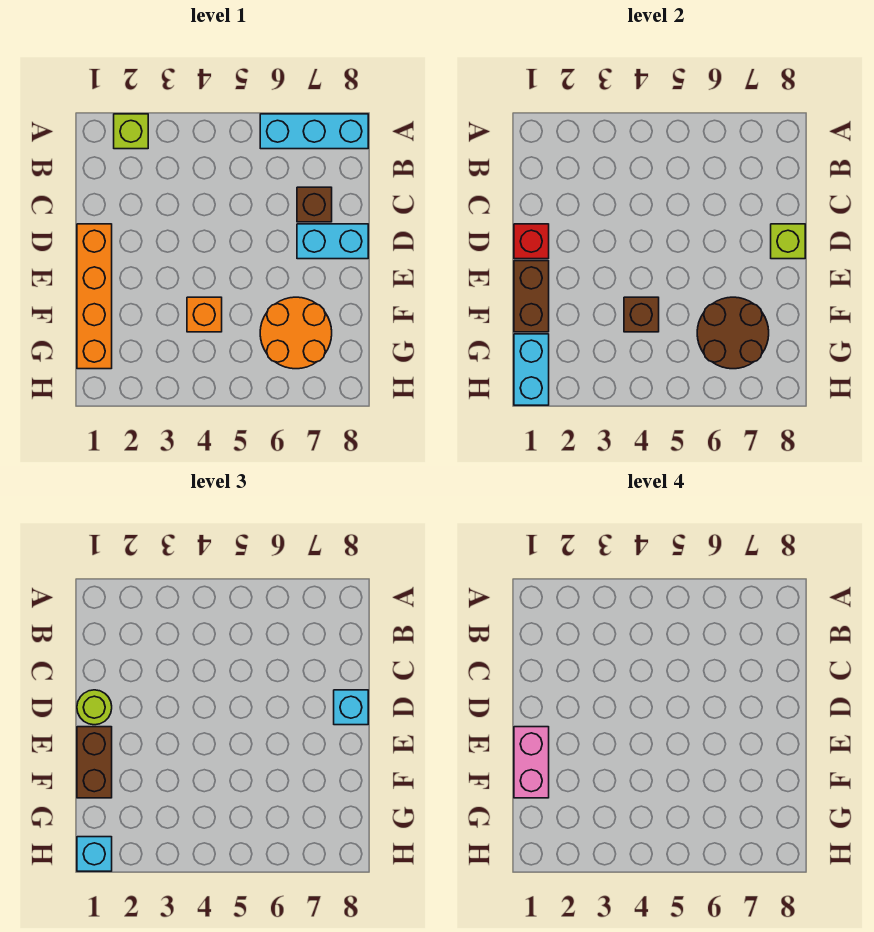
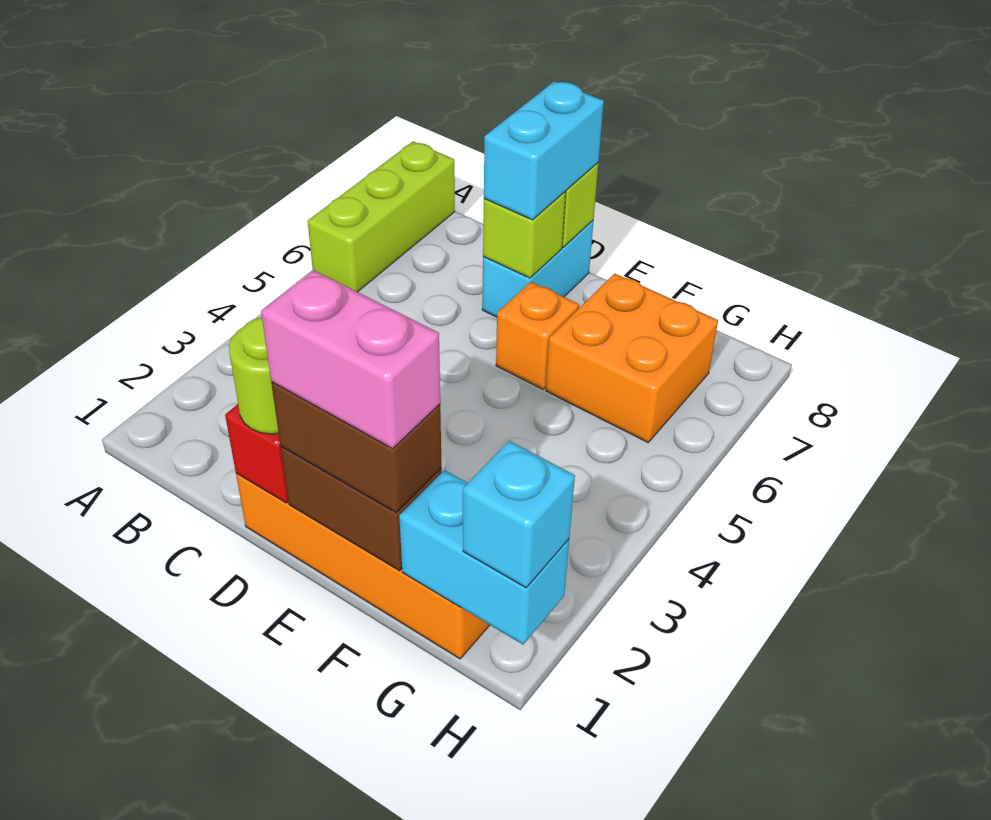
lime 1x1 brick [114,114,148,149] -> lime 1x1 brick moved to [483,192,566,278]
cyan 1x3 brick [260,114,368,149] -> lime 1x3 brick [308,141,455,292]
brown 1x1 brick [297,187,332,222] -> none
cyan 1x1 brick [334,690,368,725] -> cyan 1x2 brick [484,81,604,220]
orange 1x1 brick [187,297,222,332] -> orange 1x1 brick moved to [496,282,579,389]
brown 1x1 brick [624,297,659,332] -> none
orange 2x2 round brick [260,297,332,369] -> orange 2x2 brick [546,273,718,442]
brown 2x2 round brick [697,297,769,369] -> none

